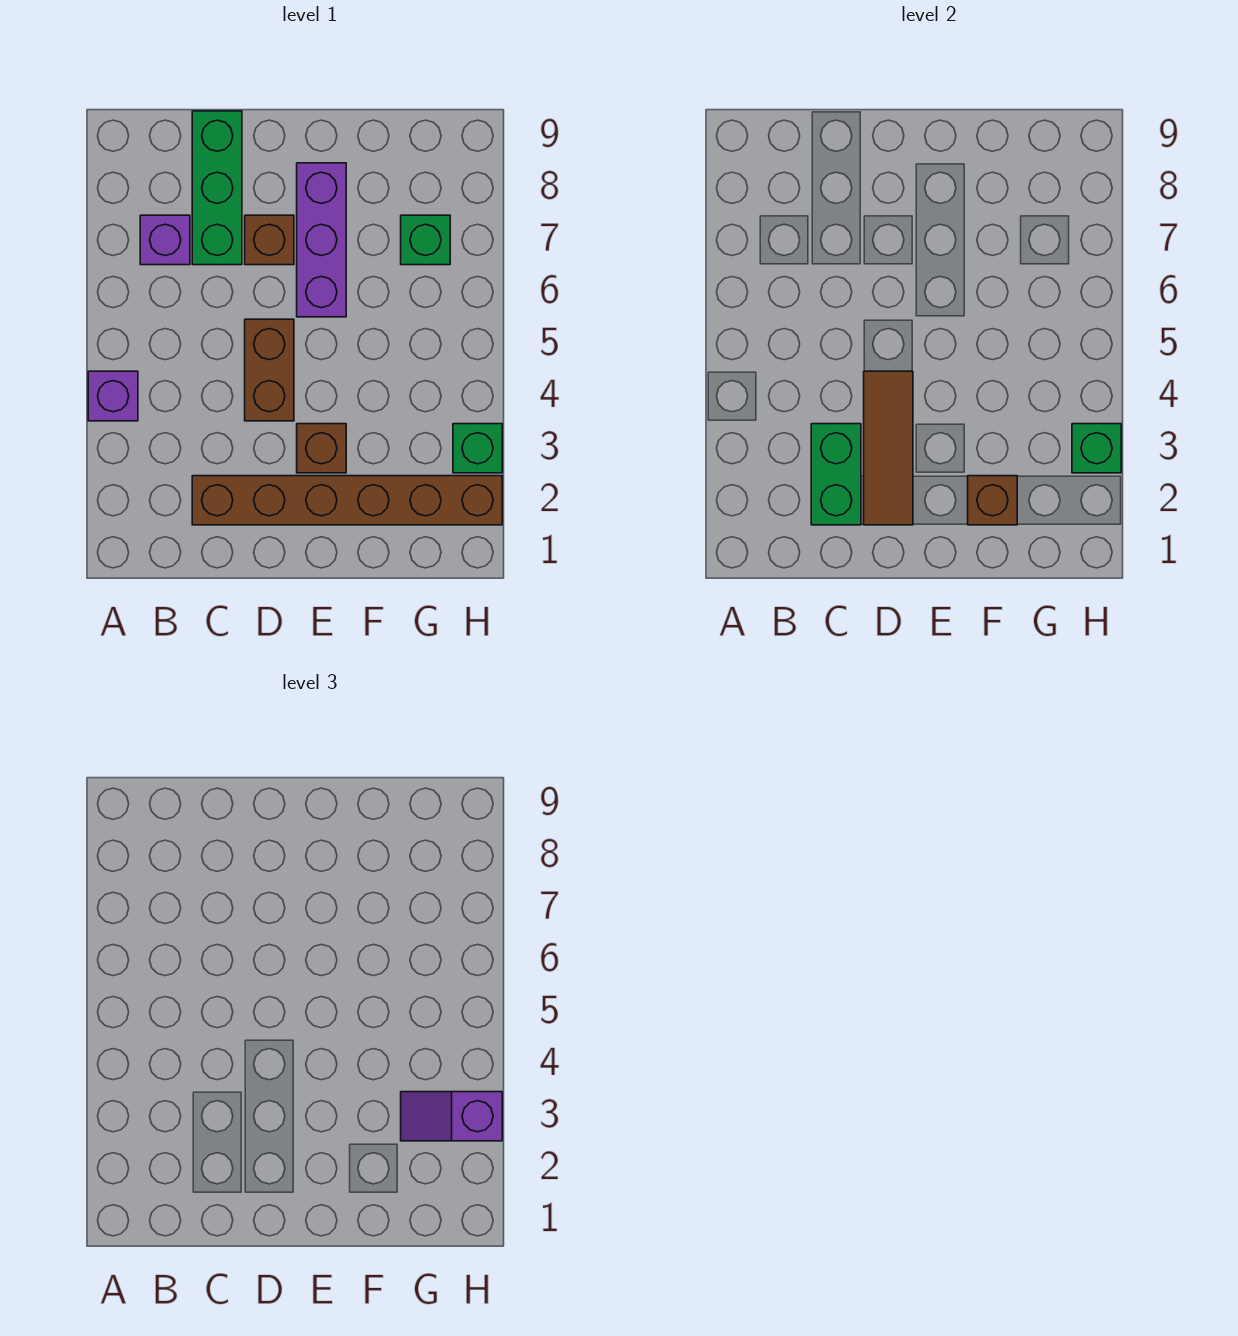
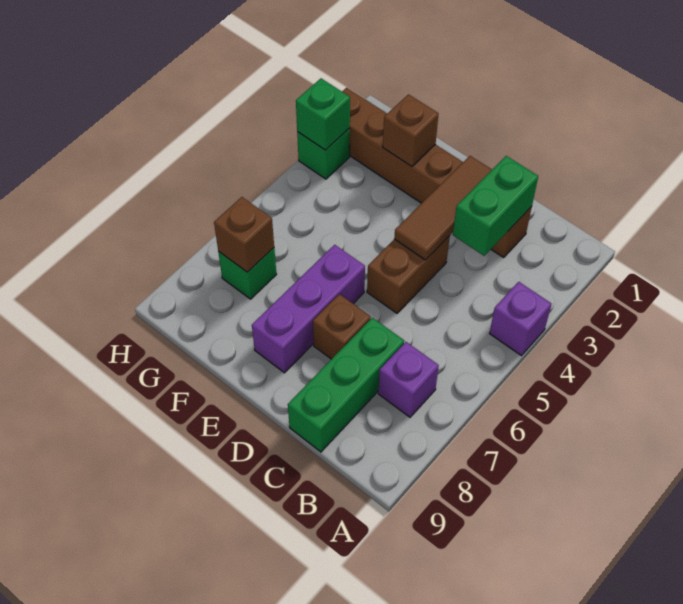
brown 1x1 brick [297,424,346,473] -> brown 1x1 brick moved to [214,197,274,272]
purple 1x2 slope [401,1092,502,1141] -> none

